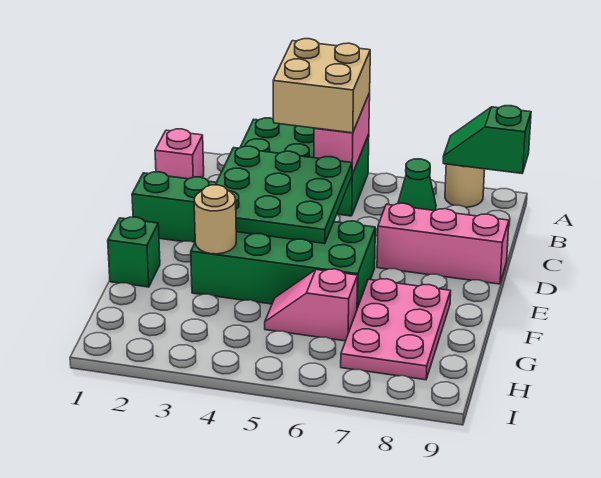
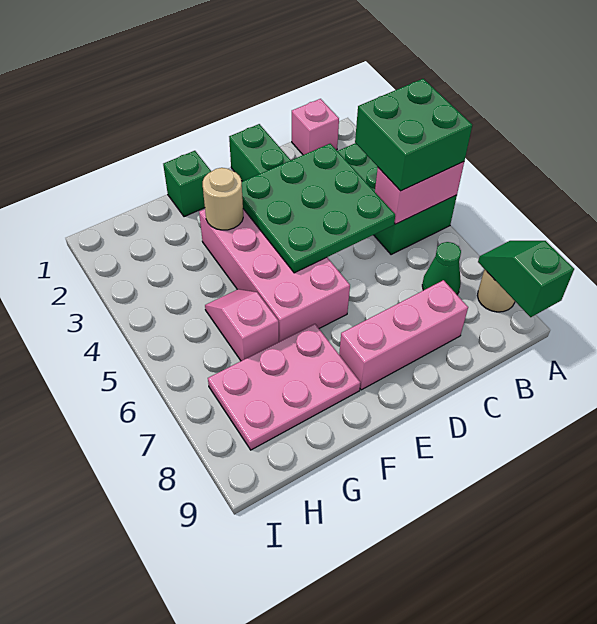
tan 2x2 brick [273,39,370,133] -> green 2x2 brick [355,79,472,191]
pink 1x3 brick [377,203,509,284] -> pink 1x3 brick turned to [339,280,468,390]
green 2x4 brick [191,221,375,308] -> pink 2x4 brick [199,209,350,342]

